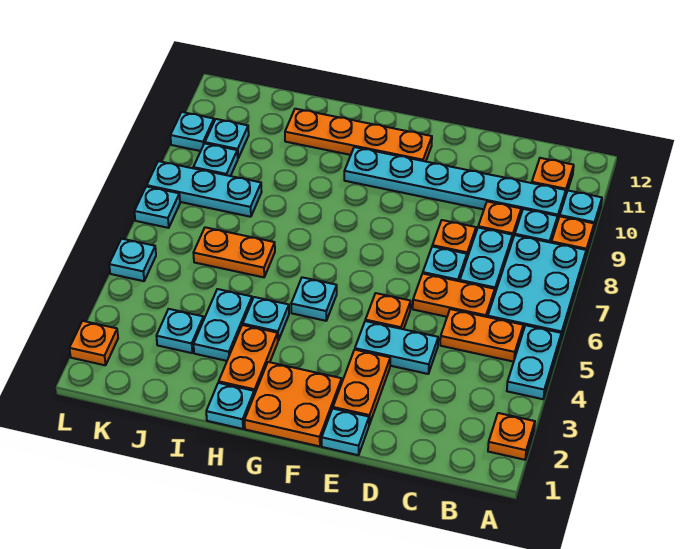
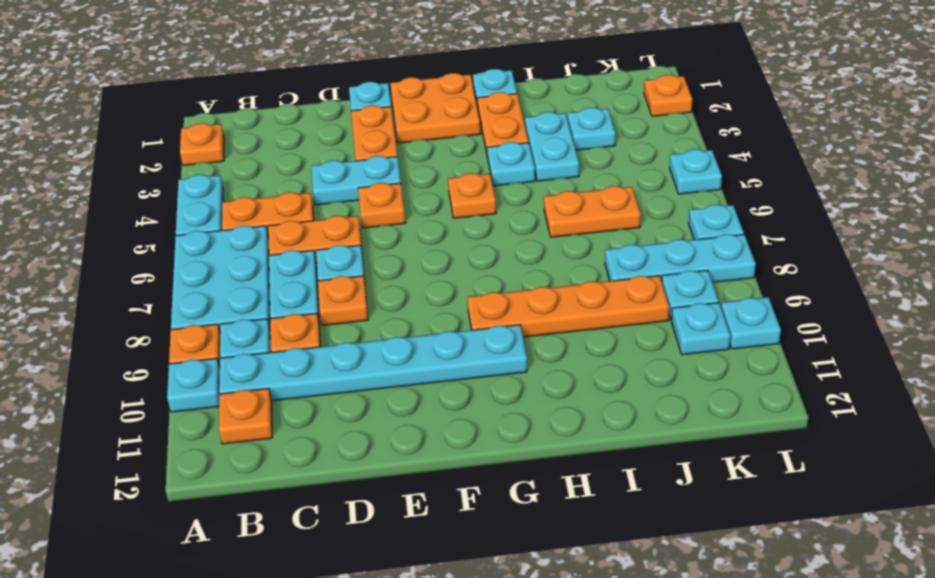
orange 1x4 plate [285,109,432,162] -> orange 1x4 plate moved to [467,276,669,337]
cyan 1x1 plate [291,277,337,321] -> orange 1x1 plate [448,173,496,218]

